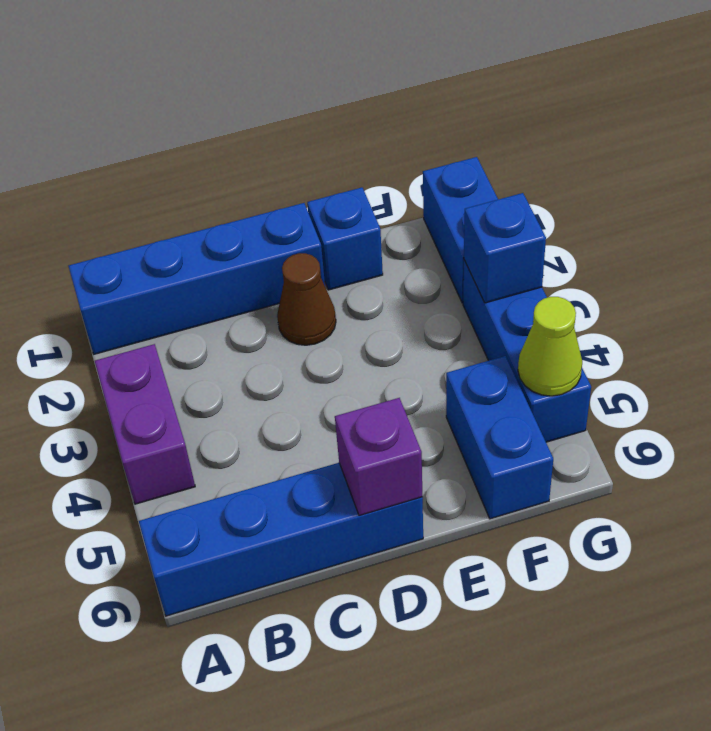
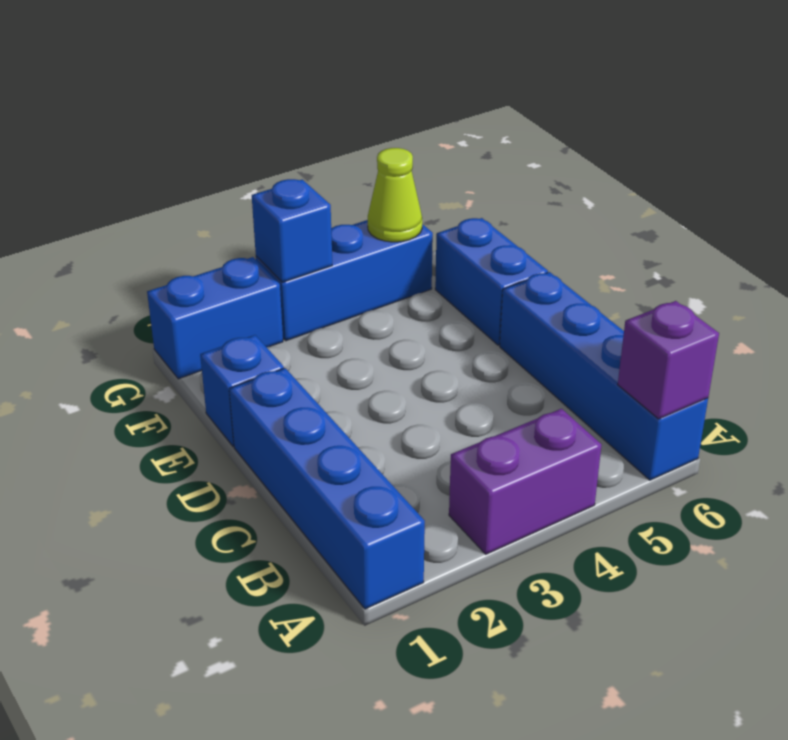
brown 1x1 cone [277,253,336,345] -> none
purple 1x1 brick [335,398,422,516] -> purple 1x1 brick moved to [618,301,719,419]
blue 1x2 brick [446,356,553,519] -> blue 1x2 brick turned to [435,218,548,345]

